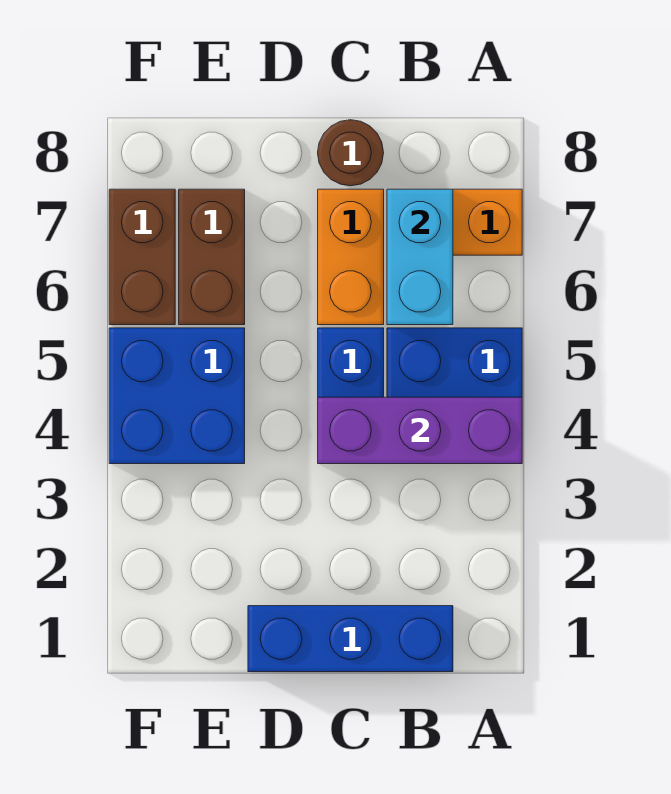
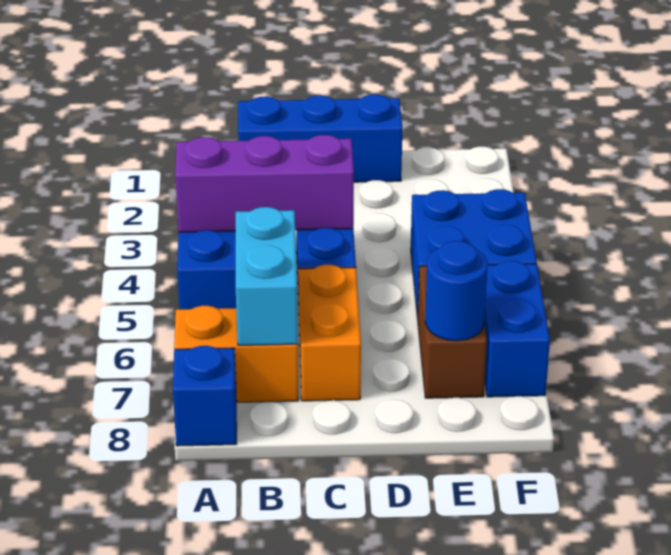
none -> blue 1x1 brick [173,346,237,446]
brown 1x1 round brick [318,120,384,186] -> none
none -> blue 1x1 round brick [425,241,488,341]
brown 1x2 brick [109,189,175,325] -> blue 1x2 brick [484,261,550,397]

